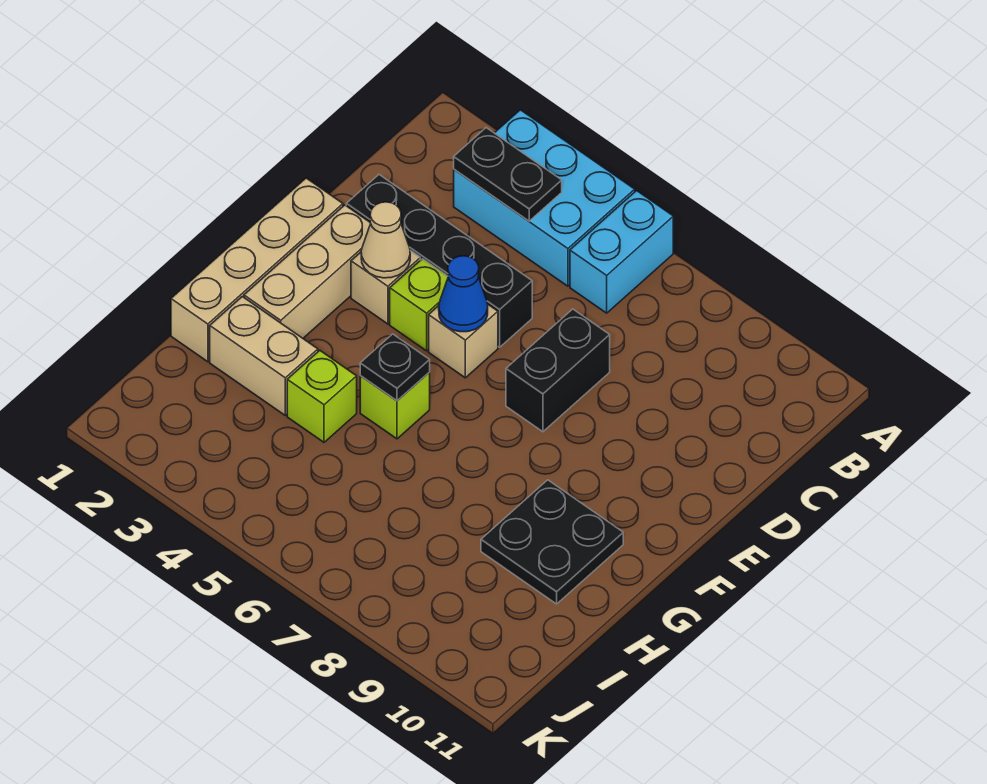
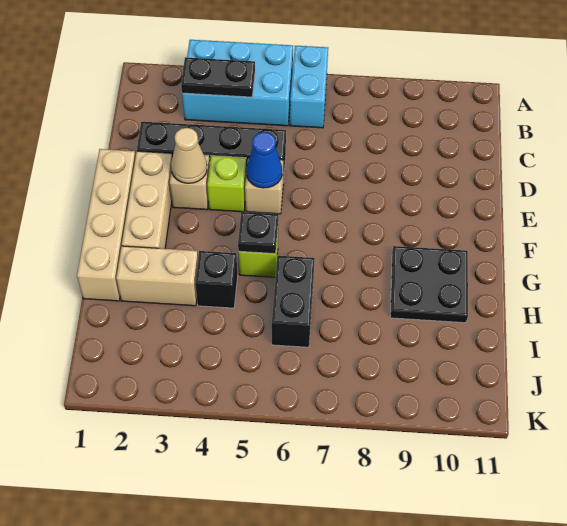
black 1x2 brick [506,309,610,432] -> black 1x2 brick moved to [272,256,315,347]
lime 1x1 brick [287,350,357,442] -> black 1x1 brick [195,251,238,308]

